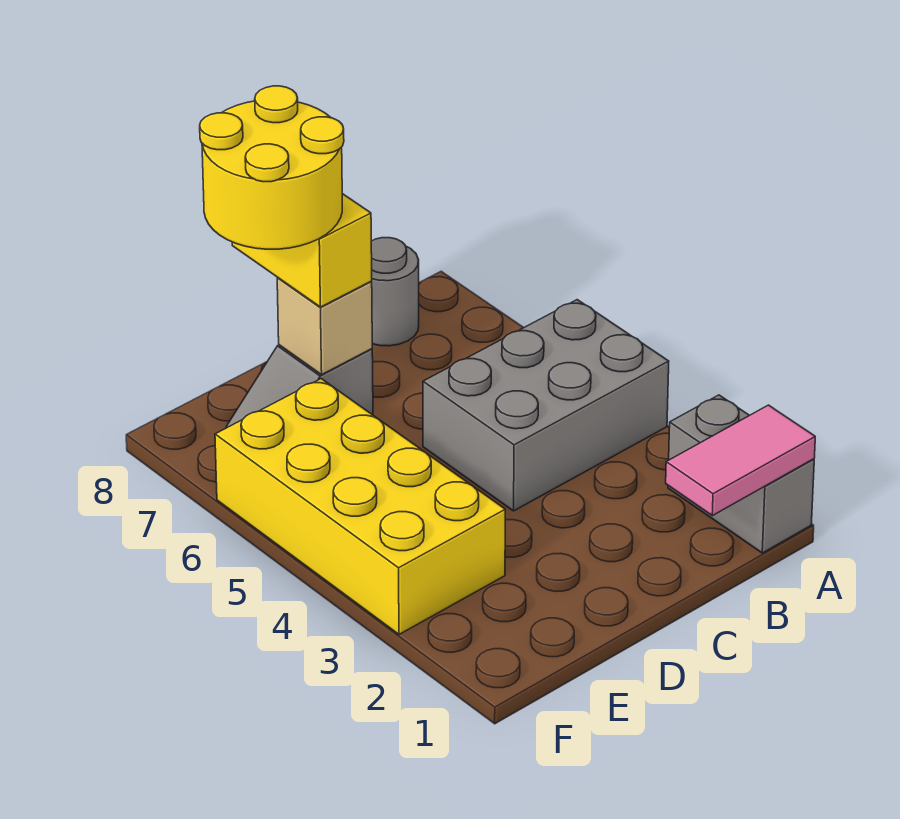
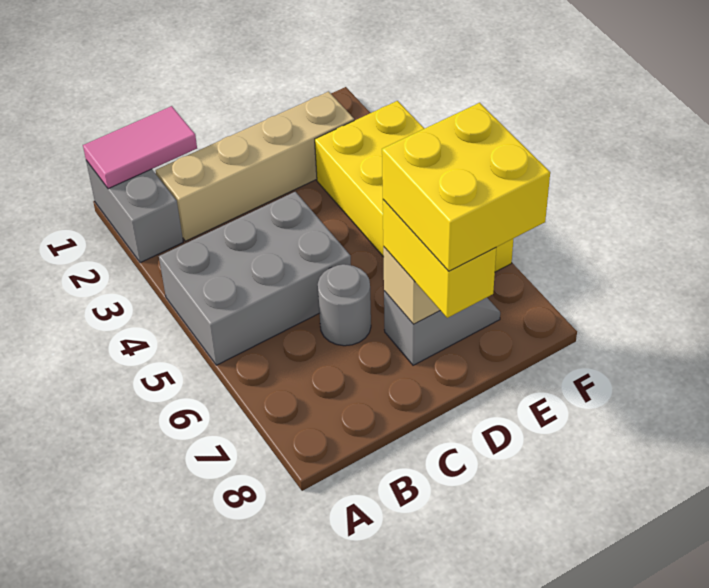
none -> tan 1x4 brick [156,92,354,241]
grey 1x1 round brick [371,238,419,346] -> grey 1x1 round brick moved to [318,264,371,346]
yellow 2x2 round brick [200,86,344,249] -> yellow 2x2 brick [382,103,550,271]

